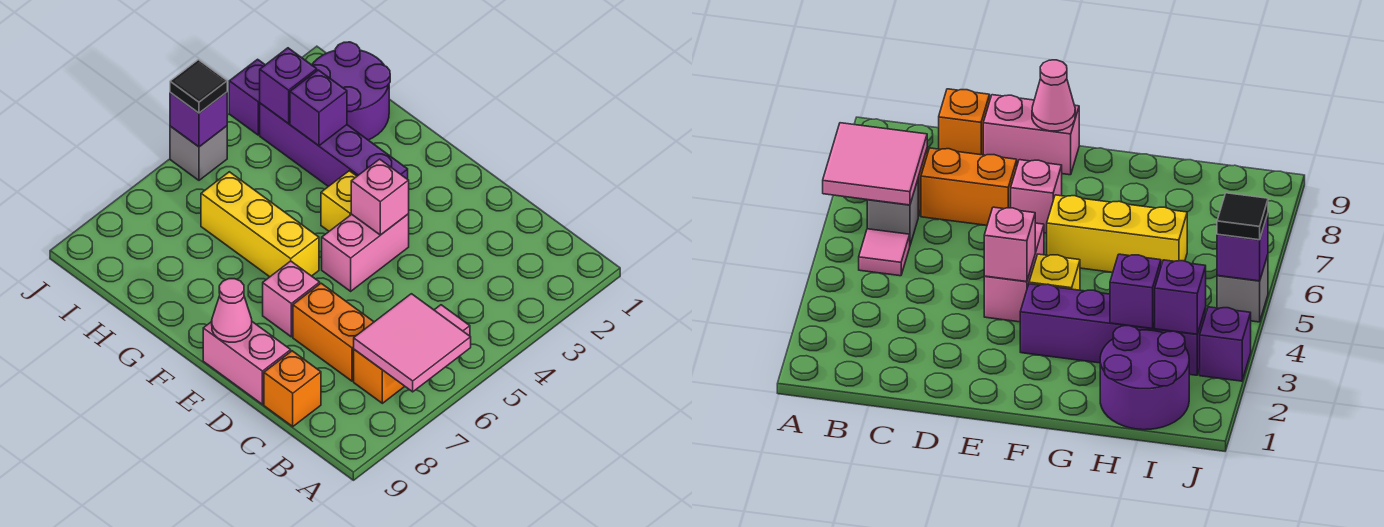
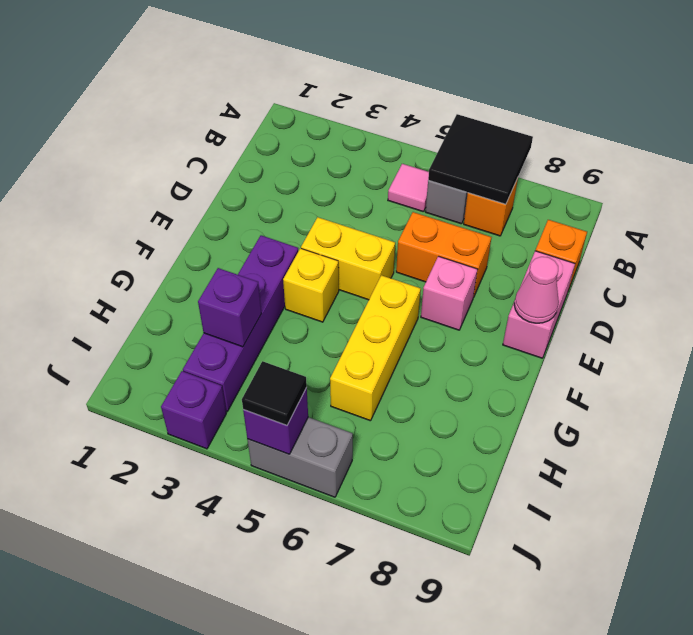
pink 2x2 tile [354,294,471,392] -> black 2x2 tile [428,114,533,204]
orange 1x2 brick [293,283,374,381] -> orange 1x2 brick turned to [396,212,492,297]
pink 1x2 brick [322,214,409,291] -> yellow 1x2 brick [301,217,395,300]
pink 1x1 brick [351,159,409,235] -> none
purple 2x2 round brick [312,42,390,140] -> none
purple 1x1 brick [260,48,317,124] -> none
grey 1x1 brick [170,126,227,180] -> grey 1x2 brick [247,417,353,497]

